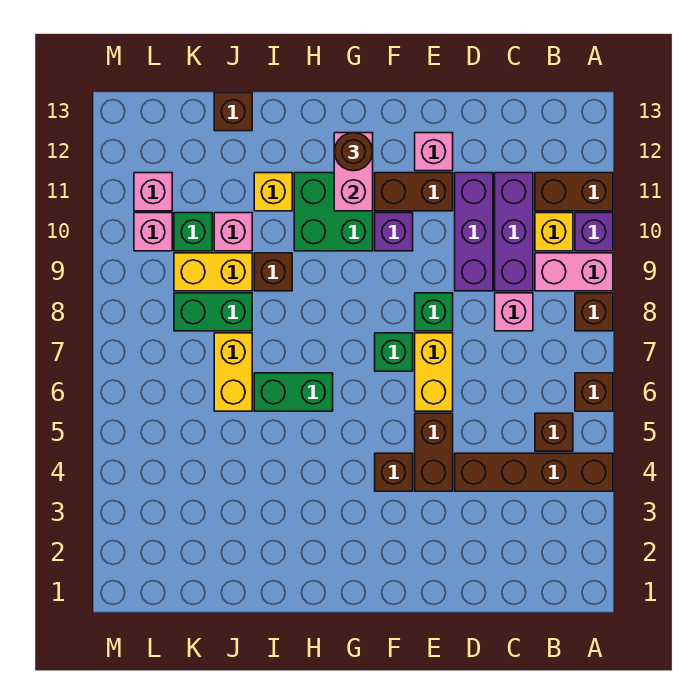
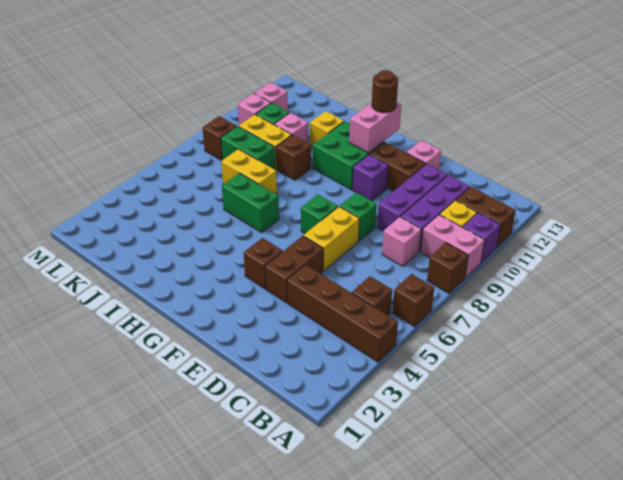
yellow 1x2 brick [214,333,252,411] -> yellow 1x2 brick turned to [221,149,277,195]
brown 1x1 brick [214,93,252,131] -> brown 1x1 brick moved to [203,116,237,161]

